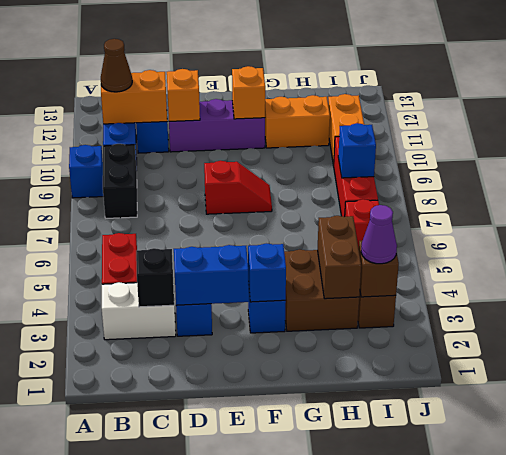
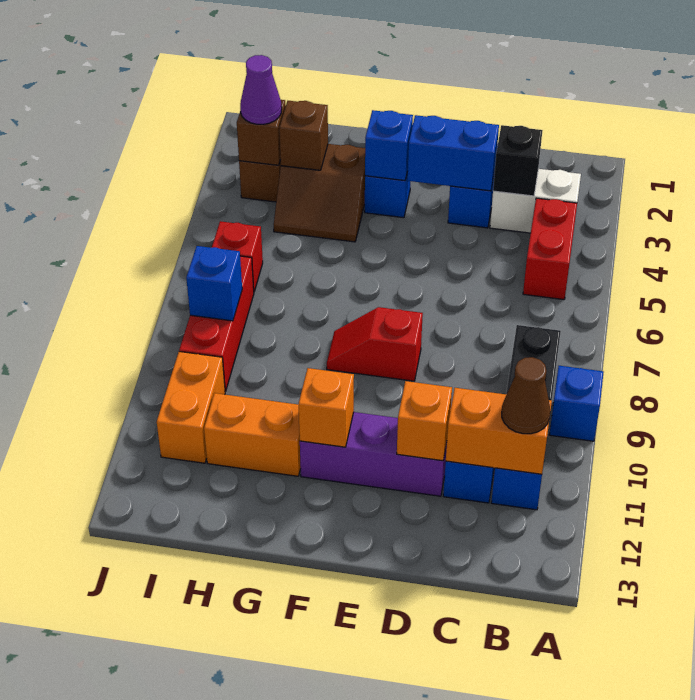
brown 2x2 brick [284,250,359,331] -> brown 2x2 slope [274,144,365,242]
brown 1x2 brick [318,216,361,299] -> brown 1x1 brick [279,101,328,170]

